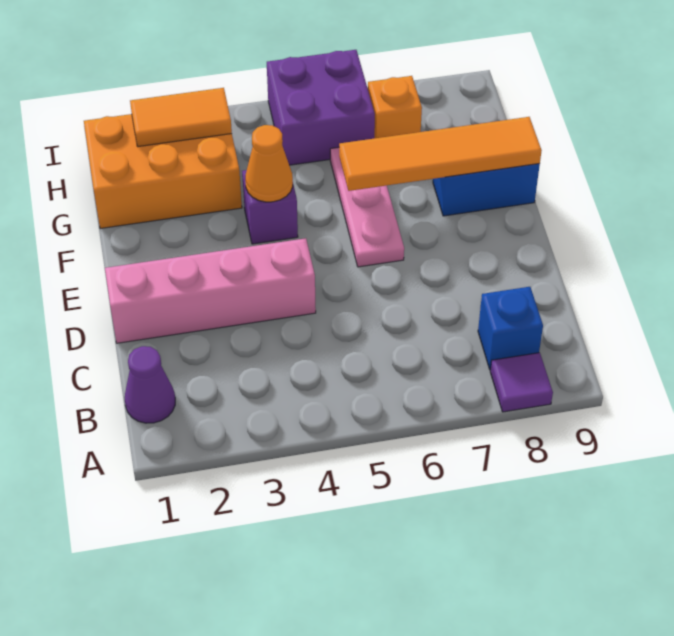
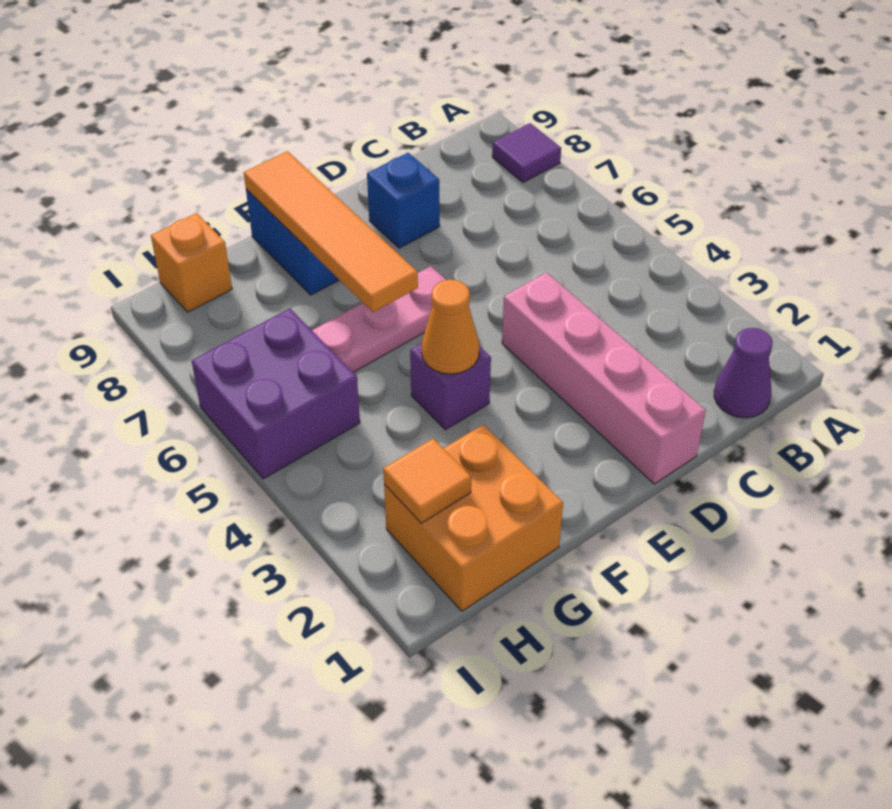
blue 1x1 brick [478,287,543,370] -> blue 1x1 brick moved to [367,153,440,248]
orange 2x3 brick [84,114,242,229] -> orange 2x2 brick [384,424,563,611]
orange 1x2 tile [130,88,232,147] -> orange 1x1 tile [383,439,471,523]
orange 1x1 brick [368,76,422,138] -> orange 1x1 brick moved to [151,213,232,312]

